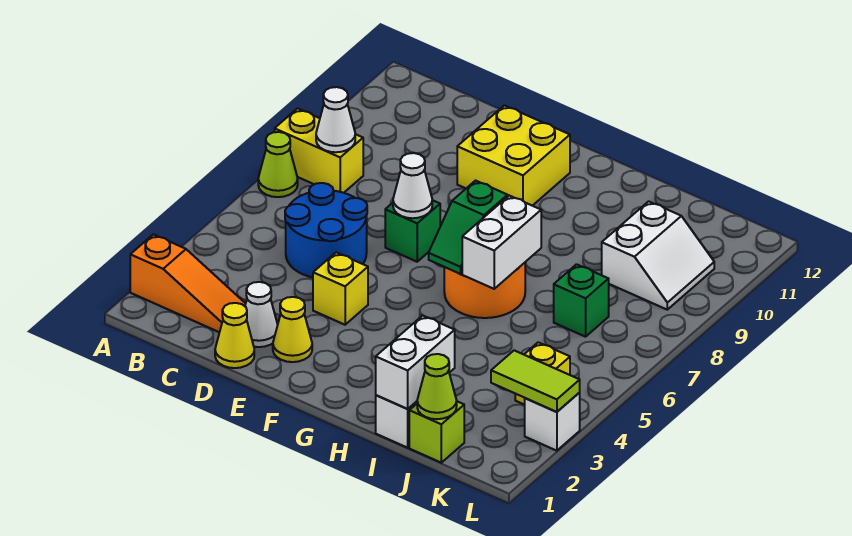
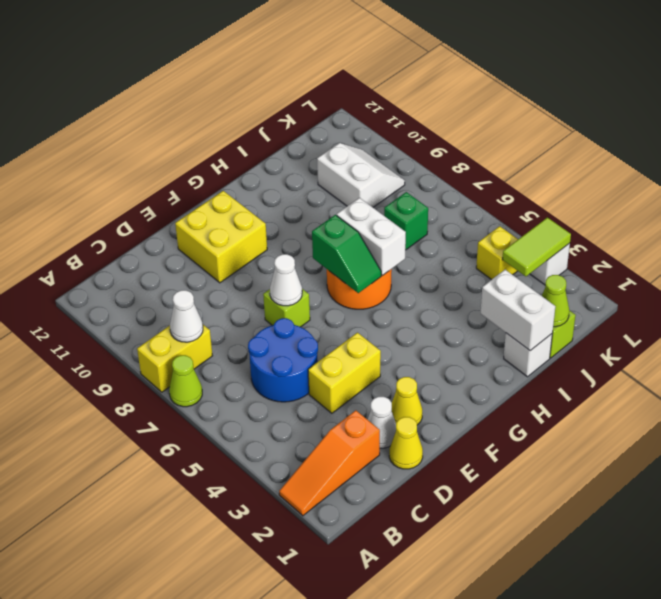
orange 1x3 slope [130,234,246,332] -> orange 1x3 slope turned to [279,410,380,516]
yellow 1x1 brick [313,252,368,325] -> yellow 1x2 brick [308,333,381,413]
green 1x1 brick [385,200,440,262] -> lime 1x1 brick [263,289,310,327]

